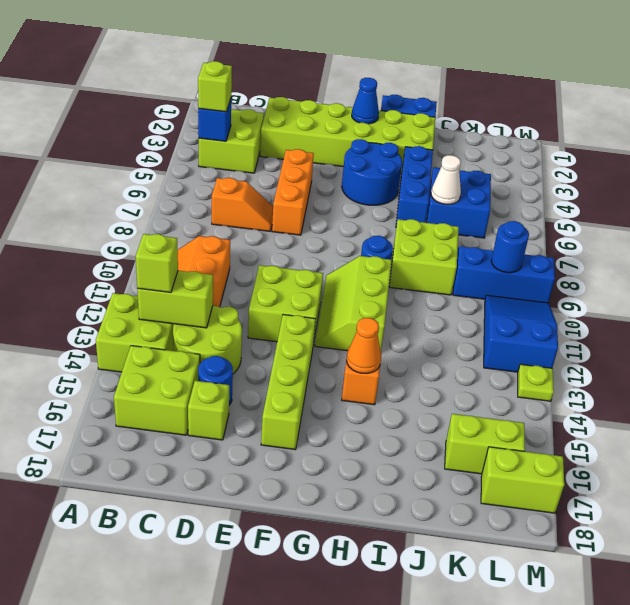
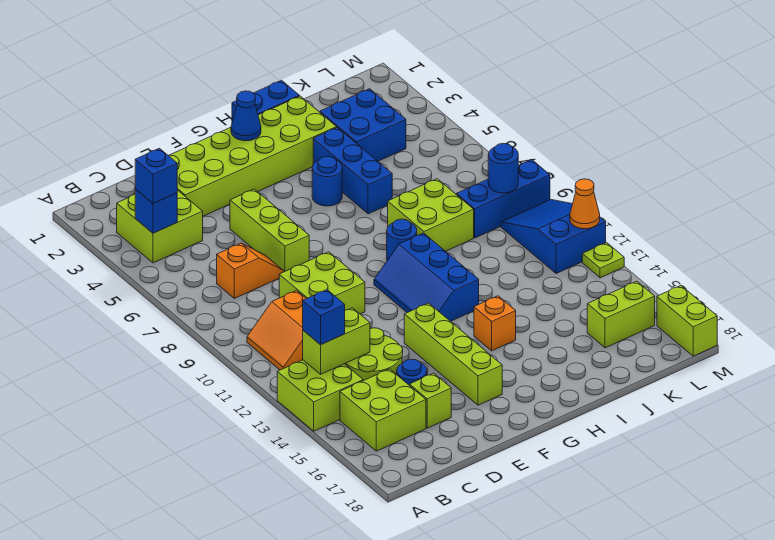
lime 1x1 brick [198,61,232,112] -> blue 1x1 brick [135,148,177,203]
lime 1x1 brick [136,234,178,293] -> blue 1x1 brick [303,290,345,345]
orange 1x3 brick [272,149,314,235] -> lime 1x3 brick [230,189,309,272]
lime 2x2 brick [248,265,323,344] -> lime 2x2 brick moved to [279,252,365,314]
blue 2x2 round brick [342,139,402,205] -> blue 1x1 round brick [312,156,342,206]
lime 2x3 slope [315,256,392,351] -> blue 2x3 slope [374,233,479,321]
orange 1x1 cone [347,318,381,373] -> orange 1x1 cone moved to [570,179,600,229]
blue 2x2 brick [426,167,491,238] -> blue 2x2 brick moved to [320,89,406,161]
white 1x1 cone [431,155,461,204] -> none
lime 1x2 brick [481,447,564,513] -> lime 1x2 brick turned to [657,286,717,356]

